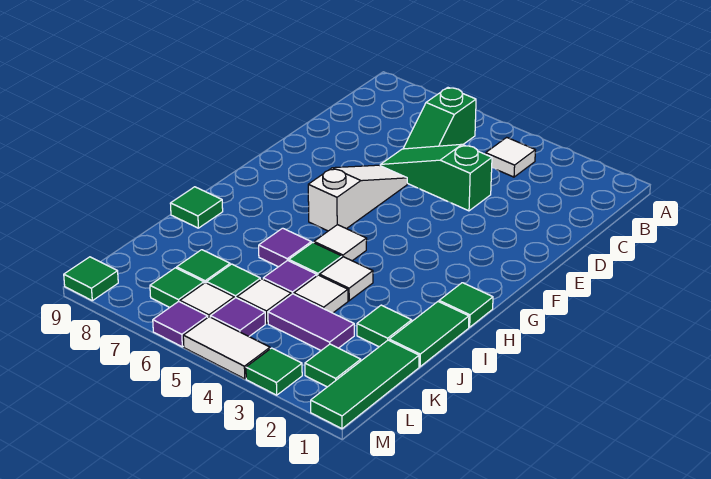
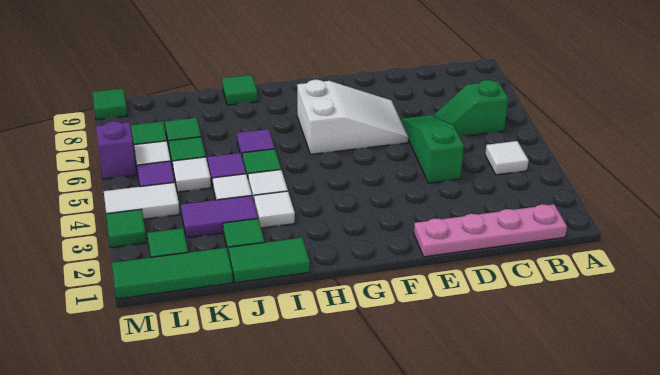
none -> pink 1x4 plate [414,204,567,257]
white 1x3 slope [308,165,407,231] -> white 2x3 slope [297,80,408,154]
green 1x1 tile [439,283,493,327] -> none
white 1x1 tile [314,225,367,261] -> white 1x1 tile moved to [254,191,295,228]
purple 1x2 tile [268,294,354,350] -> purple 1x2 tile turned to [181,196,258,238]
white 1x2 tile [183,317,270,379] -> white 1x2 tile turned to [104,182,180,219]
purple 1x1 tile [153,301,208,347] -> purple 1x1 brick [96,121,136,179]

